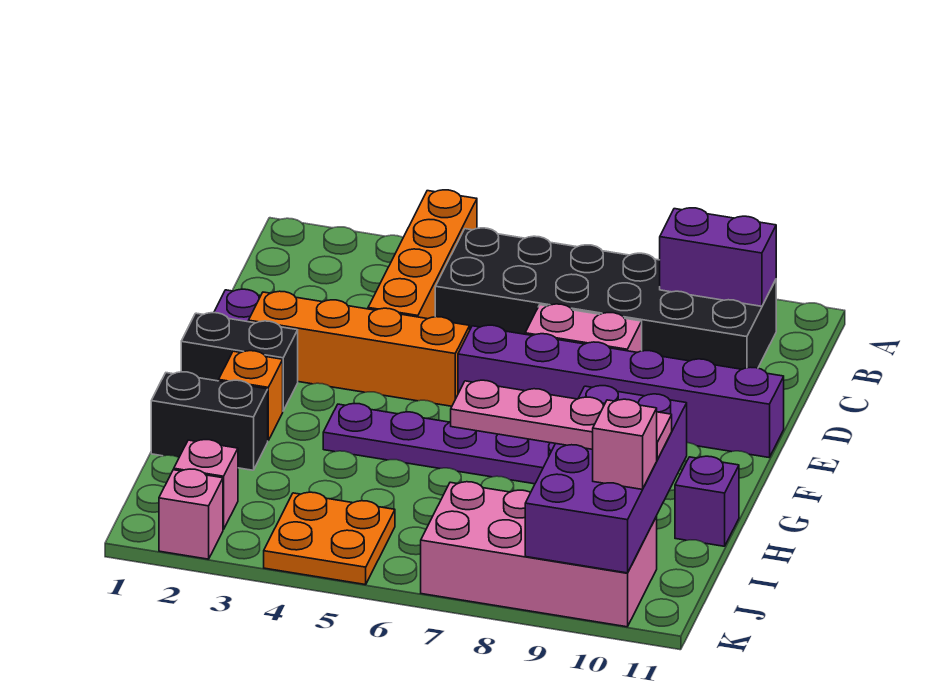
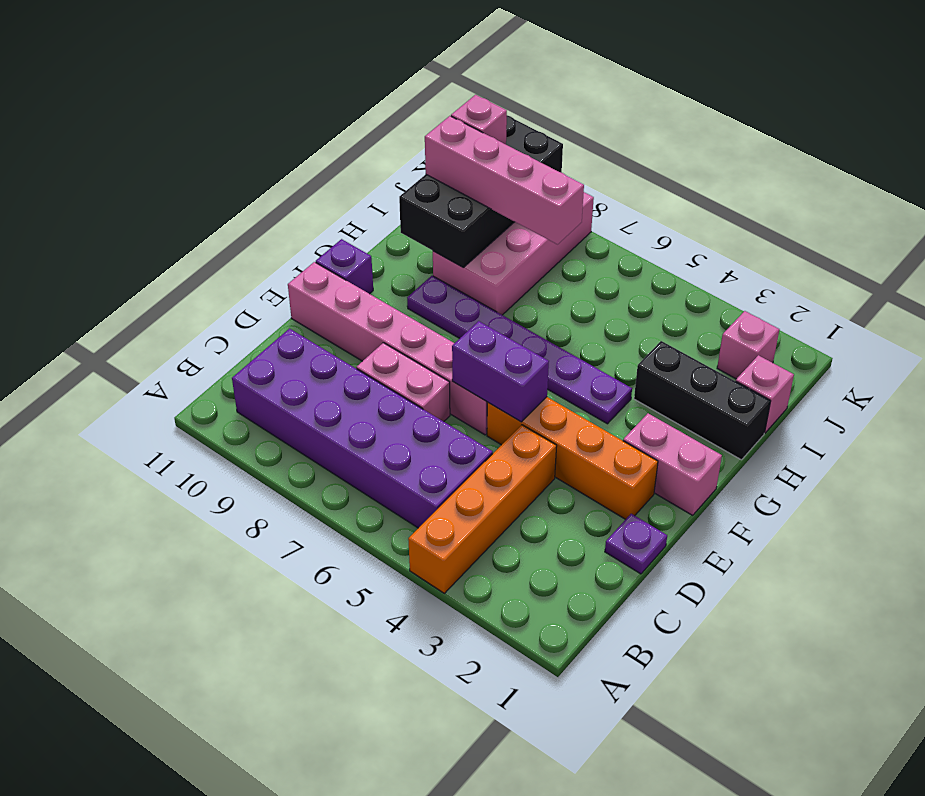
black 2x6 brick [435,228,776,369] -> purple 2x6 brick [232,329,493,528]
purple 1x2 brick [660,208,776,306] -> purple 1x2 brick moved to [452,321,549,422]
purple 1x6 brick [458,325,784,457] -> pink 1x6 brick [288,262,487,435]
black 1x2 brick [181,313,298,411] -> pink 1x2 brick [623,413,722,515]
orange 1x1 brick [219,351,283,440] -> none
black 1x2 brick [151,372,268,470] -> black 1x3 brick [634,341,771,460]
purple 2x4 brick [525,386,687,573] -> black 2x4 brick [399,115,563,268]
purple 1x1 brick [675,456,739,546] -> purple 1x1 brick moved to [316,239,373,294]
pink 1x4 plate [451,380,672,460] -> pink 1x4 brick [425,116,584,244]
orange 2x2 plate [264,492,395,585] -> none
pink 2x4 brick [421,482,657,627] -> pink 2x4 brick turned to [433,192,594,315]
pink 1x1 brick [159,469,223,559] -> pink 1x1 brick moved to [736,355,794,433]

